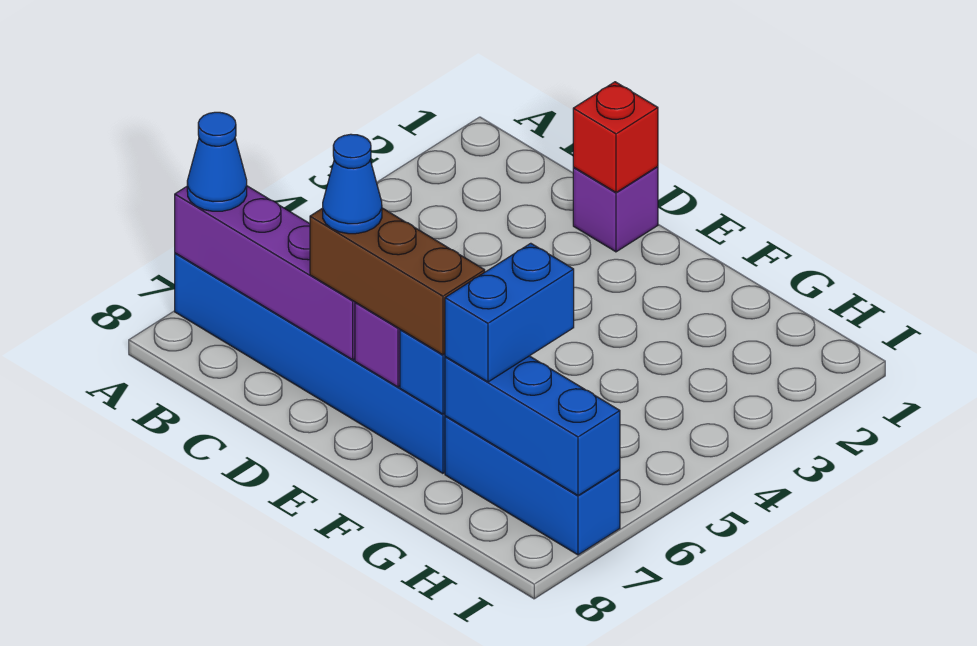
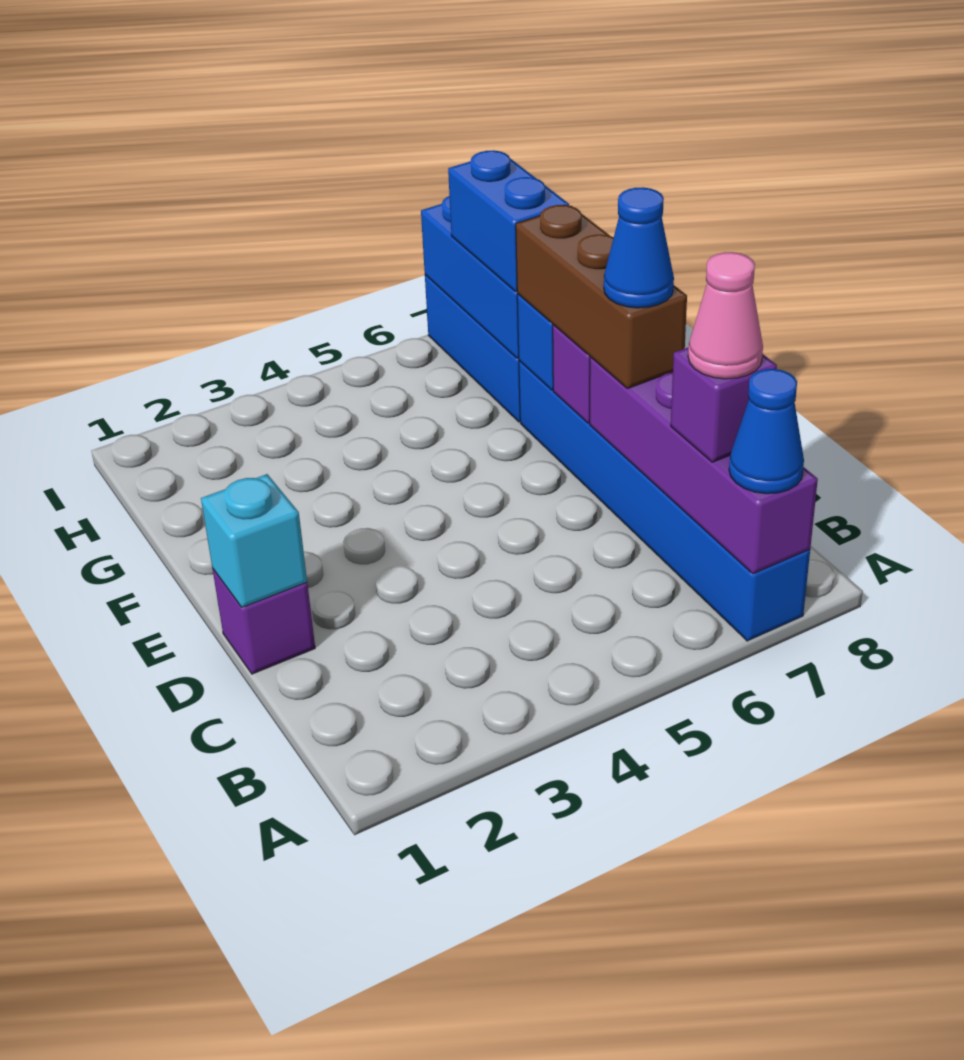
none -> purple 1x1 brick [671,347,777,462]
none -> pink 1x1 cone [688,252,763,379]
red 1x1 brick [573,82,658,192] -> cyan 1x1 brick [201,474,307,607]
blue 1x2 brick [445,243,574,382] -> blue 1x2 brick turned to [448,150,569,292]

